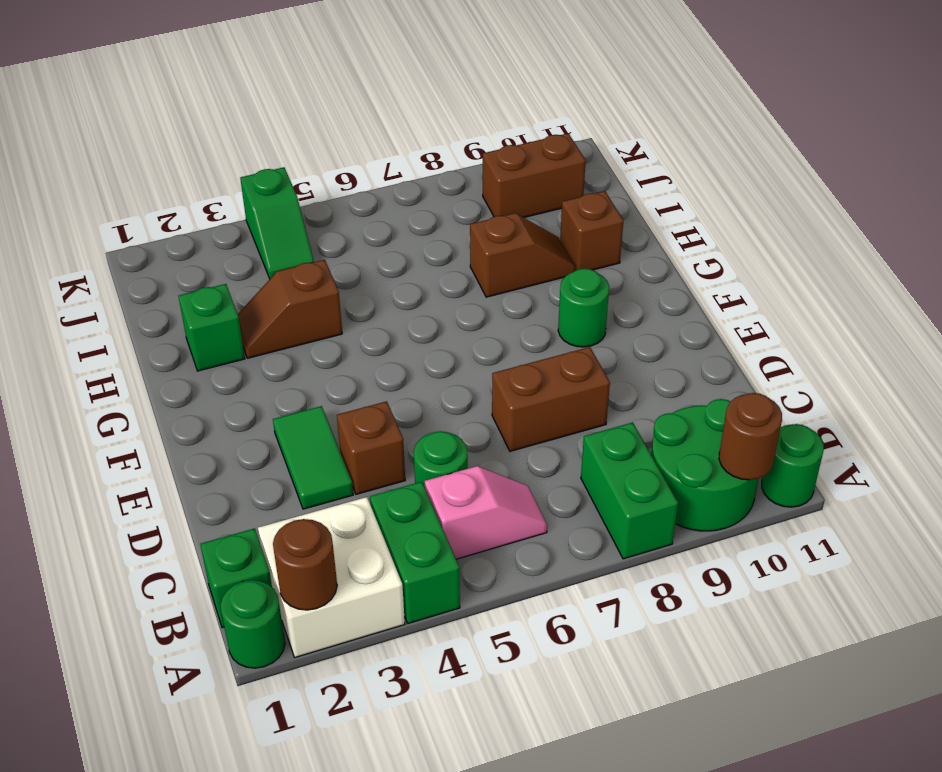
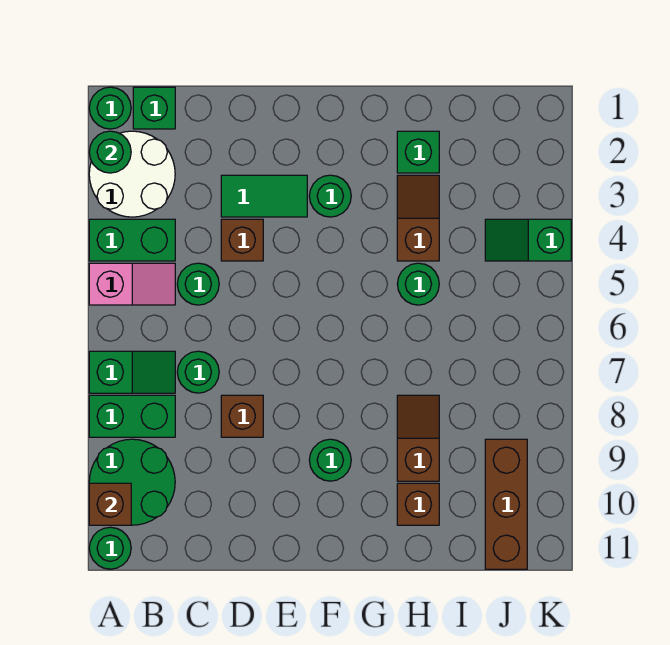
white 2x2 brick [258,497,405,657] -> white 2x2 round brick [89,131,175,217]
brown 1x1 round brick [273,519,337,610] -> green 1x1 round brick [89,131,131,173]
none -> green 1x2 slope [89,351,175,393]
brown 1x1 round brick [719,393,782,480] -> brown 1x1 brick [89,483,131,525]
pink 1x2 slope [425,466,547,559] -> pink 1x2 slope turned to [89,263,175,305]
none -> green 1x1 round brick [177,351,219,393]
brown 1x2 brick [492,347,610,451] -> brown 1x1 brick [221,395,263,437]
none -> green 1x1 round brick [309,175,351,217]
none -> green 1x1 round brick [397,263,439,305]
brown 1x2 slope [470,213,576,297] -> brown 1x2 slope turned to [397,395,439,481]
brown 1x2 brick [483,133,586,218] -> brown 1x3 brick [485,439,527,569]

